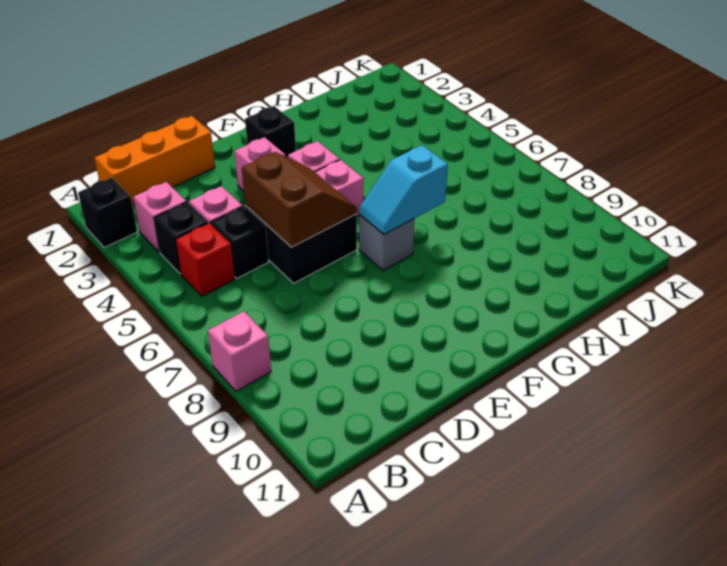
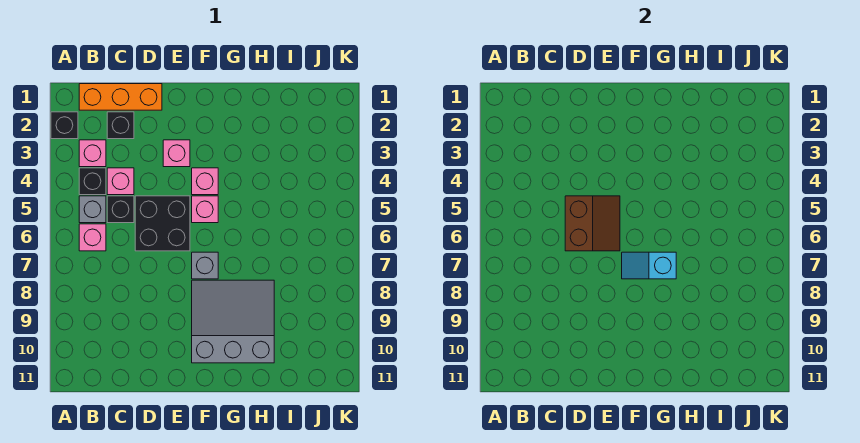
pink 1x1 brick [208,311,271,391] -> pink 1x1 brick moved to [79,224,106,251]
red 1x1 brick [175,223,235,296] -> grey 1x1 brick [79,196,106,223]
black 1x1 brick [245,106,296,157] -> black 1x1 brick moved to [107,112,134,139]
none -> grey 3x3 slope [192,280,274,363]

